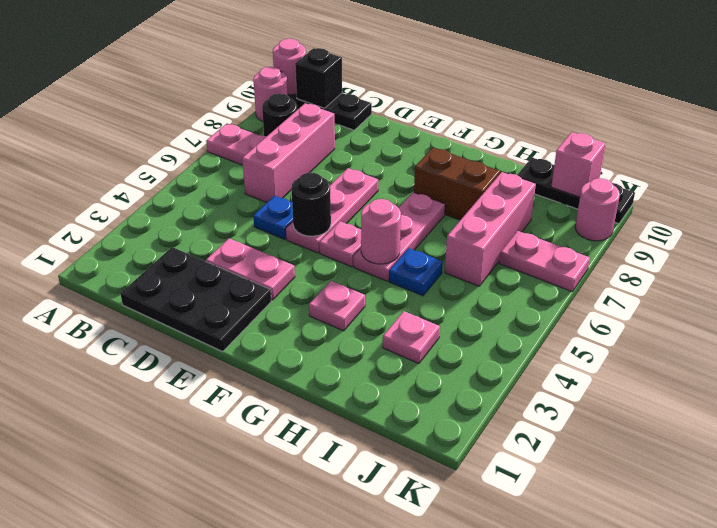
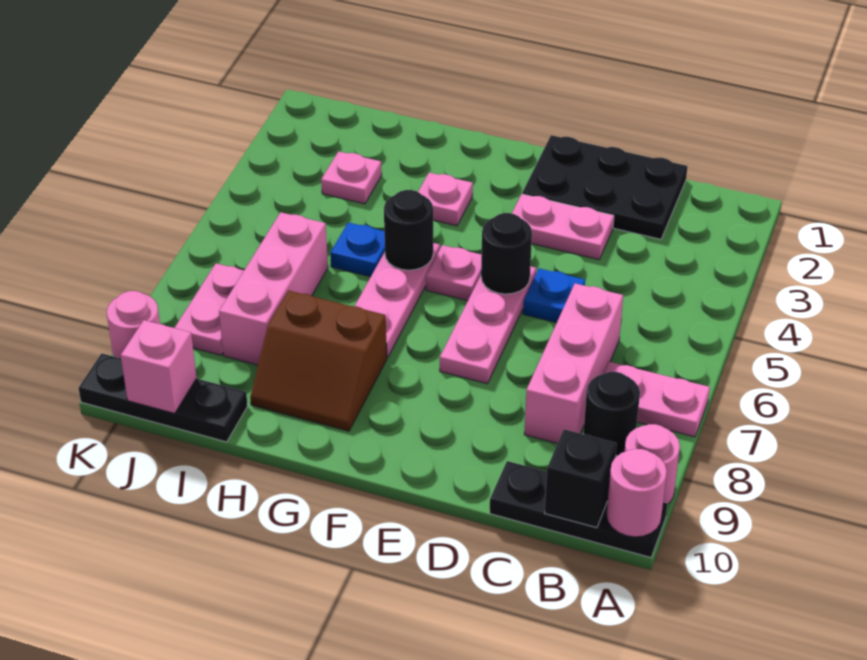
pink 1x1 round brick [361,199,401,264] -> black 1x1 round brick [384,190,433,270]
pink 1x2 plate [499,231,590,291] -> pink 1x2 plate turned to [175,263,244,355]

